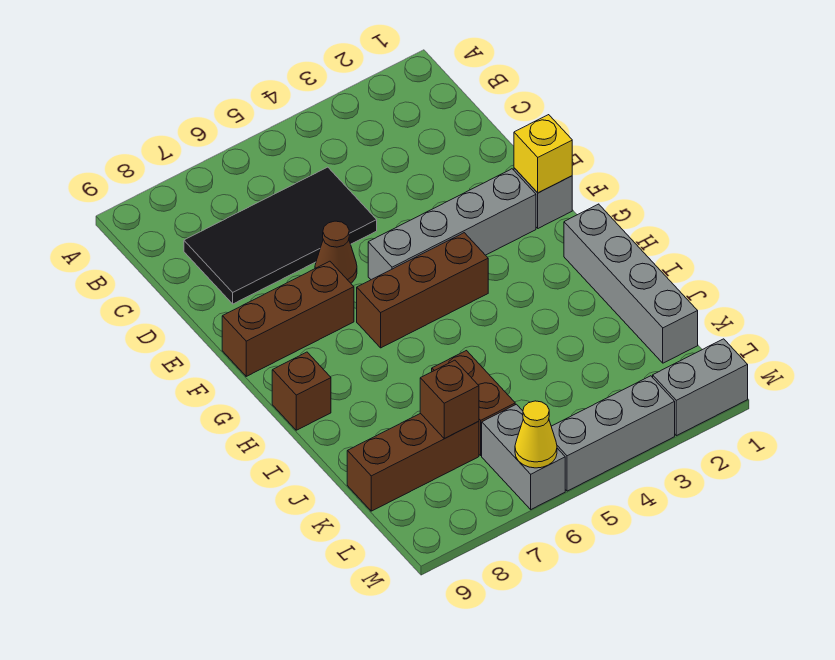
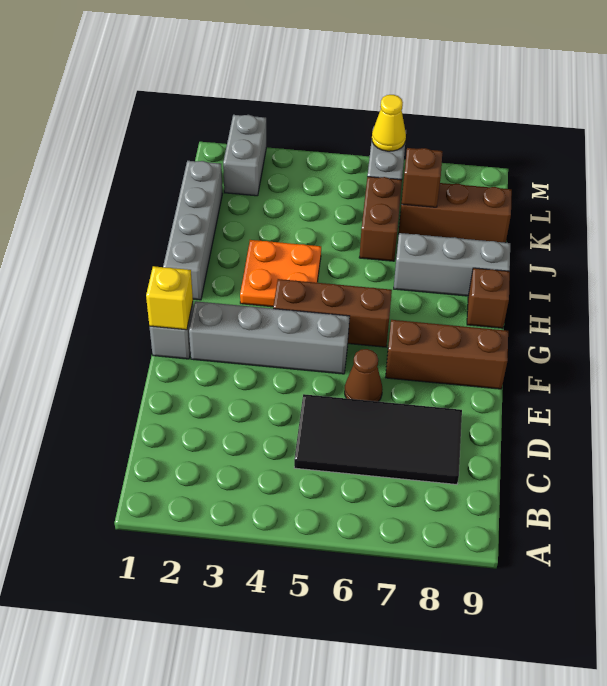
none -> orange 2x2 plate [240,240,321,307]
grey 1x2 brick [653,339,748,436] -> grey 1x2 brick turned to [223,115,266,196]
grey 1x3 brick [551,376,675,491] -> grey 1x3 brick moved to [394,233,510,296]

